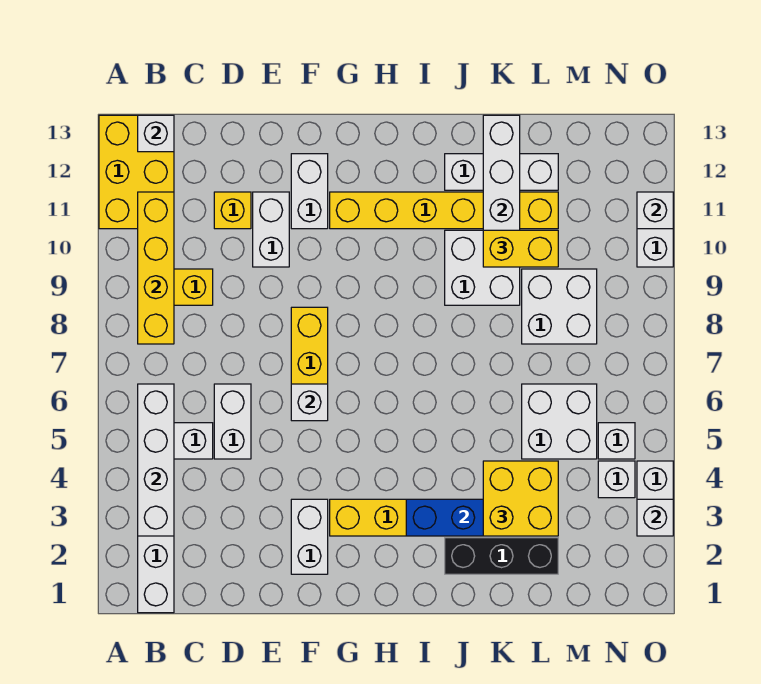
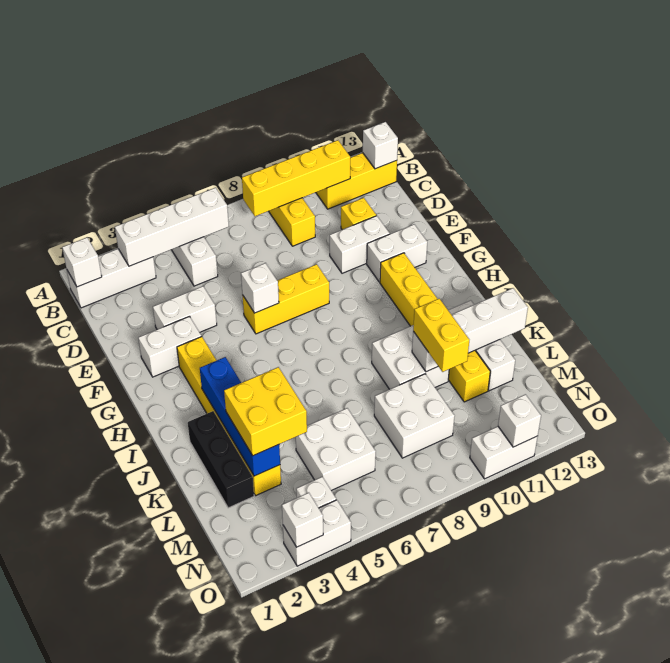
yellow 2x3 brick [99,115,174,229] -> yellow 1x3 brick [316,153,397,209]
white 1x2 brick [214,384,251,459] -> white 1x2 brick moved to [153,286,217,332]
white 1x1 brick [598,423,635,459] -> white 1x1 brick moved to [62,238,102,287]

